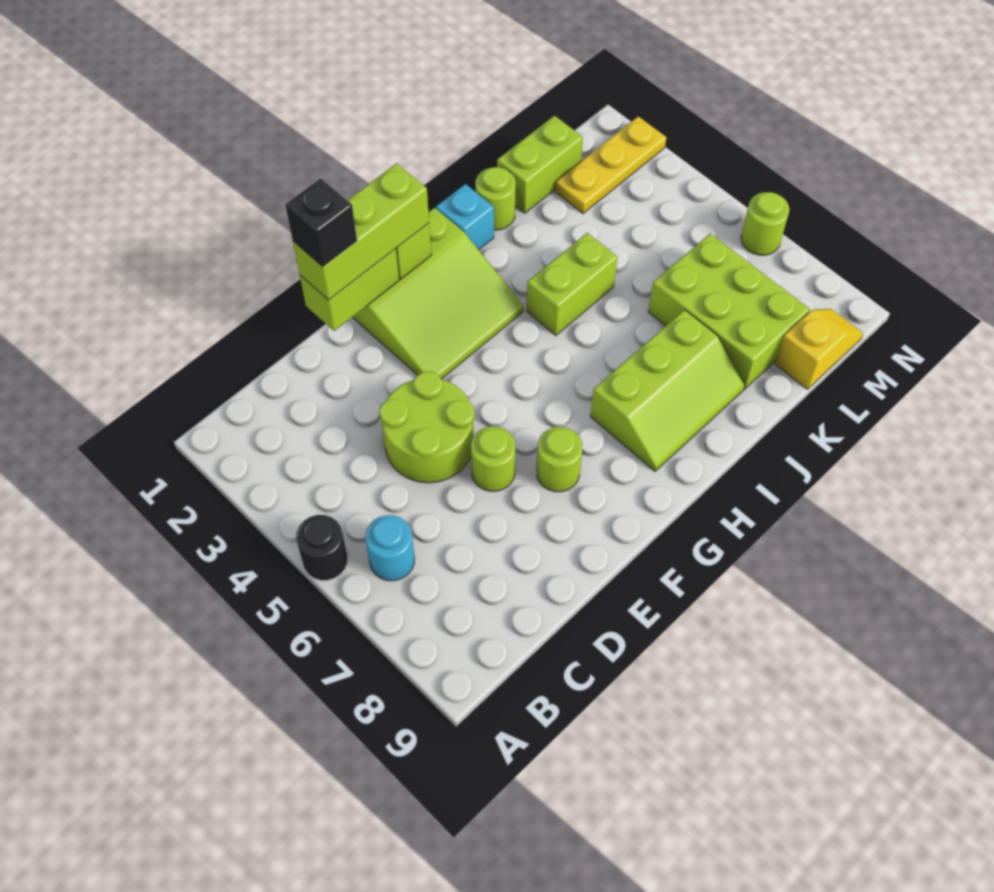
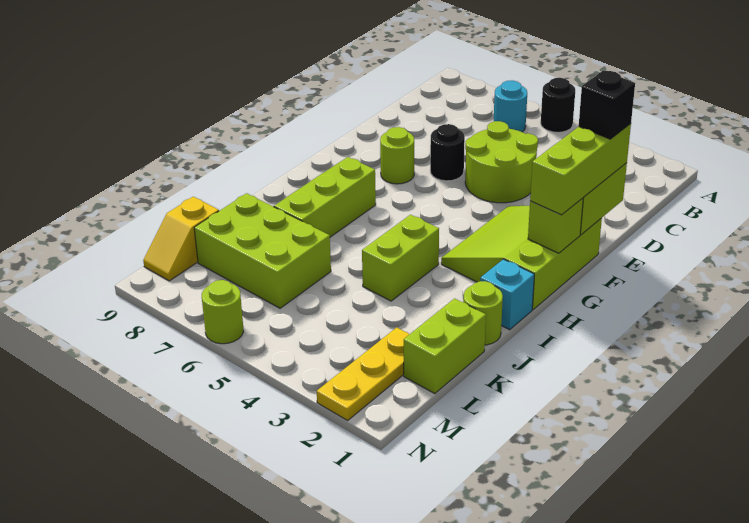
lime 1x1 round brick [471,426,515,491] -> black 1x1 round brick [430,124,465,181]

